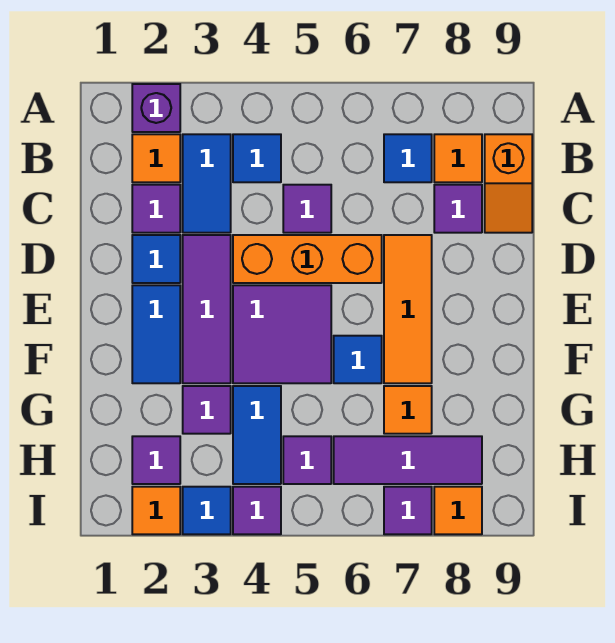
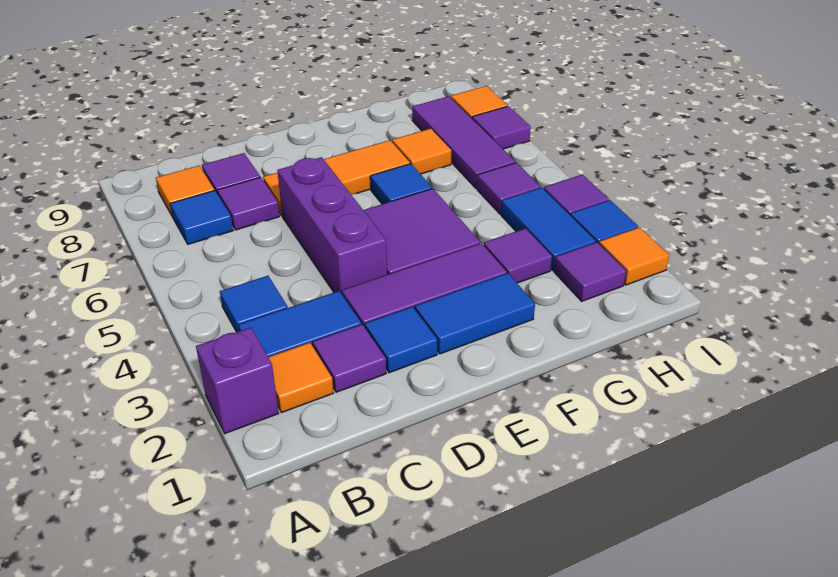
orange 1x2 slope [485,134,532,233] -> none
purple 1x1 tile [283,185,331,233] -> purple 1x1 tile moved to [217,177,279,230]
orange 1x3 brick [233,235,382,283] -> purple 1x3 brick [277,157,387,294]
blue 1x2 tile [233,386,281,484] -> blue 1x2 tile turned to [501,188,596,270]

